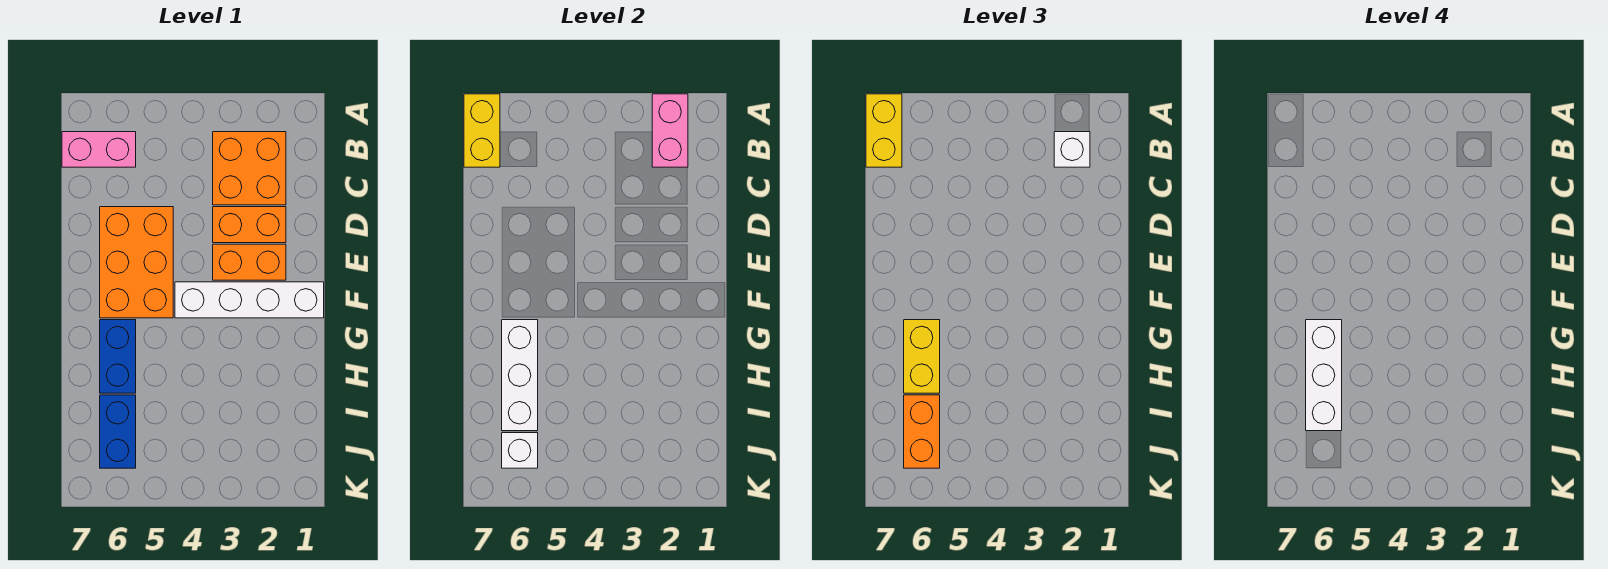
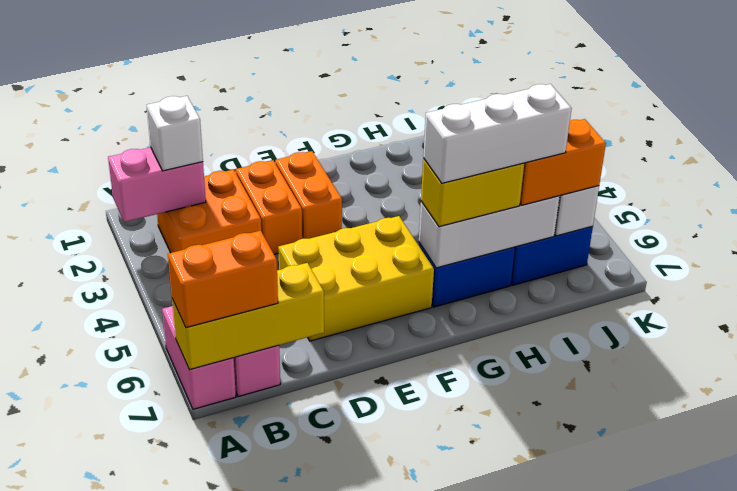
none -> pink 1x2 brick [162,306,236,409]
yellow 1x2 brick [464,94,500,167] -> yellow 1x3 brick [172,263,324,370]
yellow 1x2 brick [866,94,902,167] -> orange 1x2 brick [168,231,278,328]
orange 2x3 brick [100,207,173,318] -> yellow 2x3 brick [278,216,434,341]
white 1x4 brick [175,282,324,318] -> none

